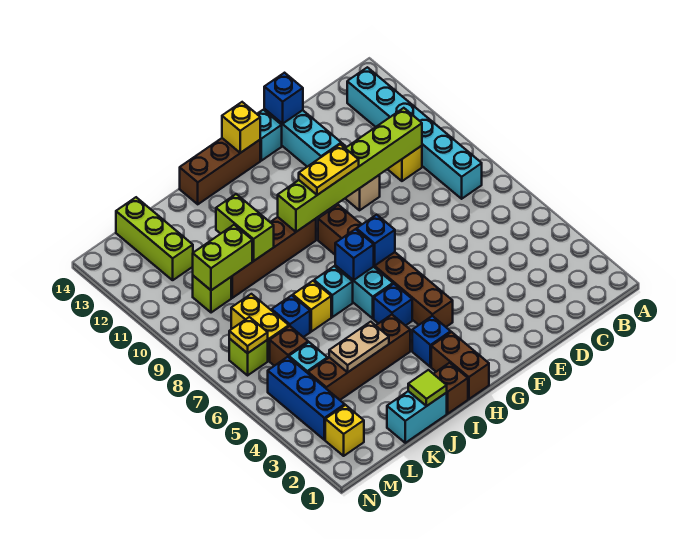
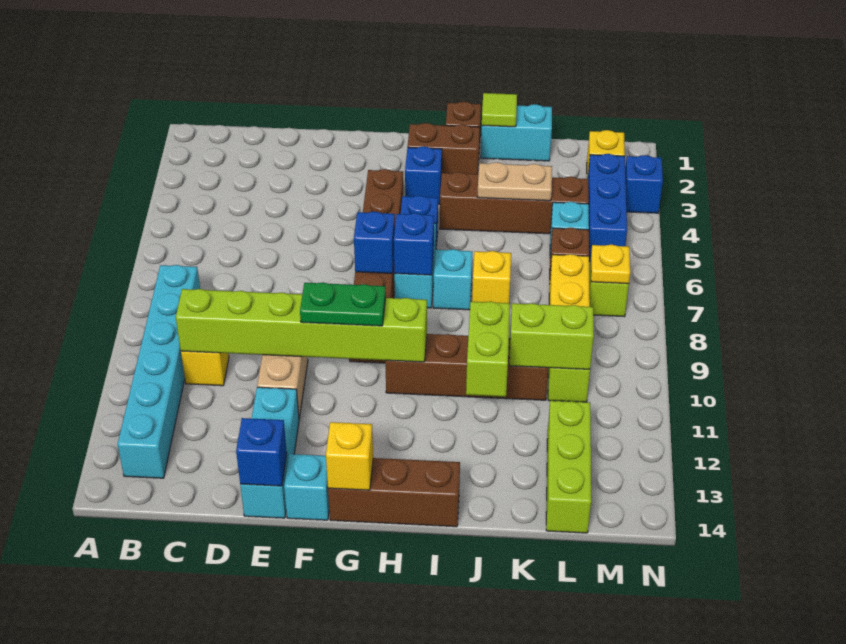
yellow 1x2 plate [299,144,359,195] -> green 1x2 plate [300,282,386,326]
brown 1x2 brick [431,332,489,399] -> brown 1x2 brick turned to [408,123,480,174]
blue 1x1 brick [272,295,310,337] -> blue 1x1 brick moved to [625,155,663,213]

